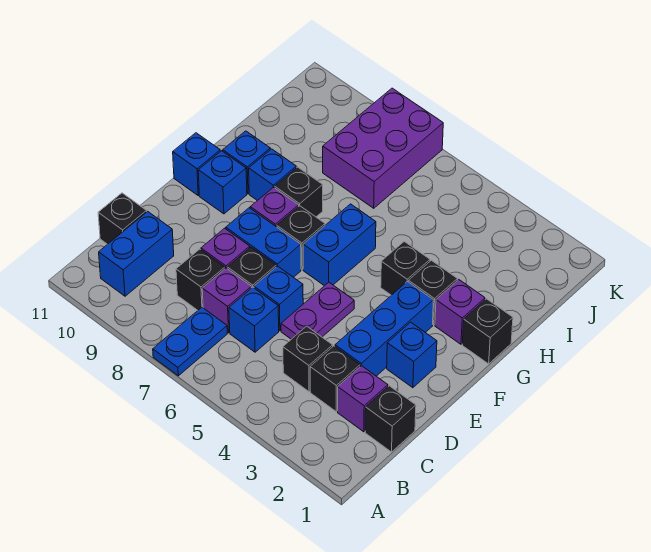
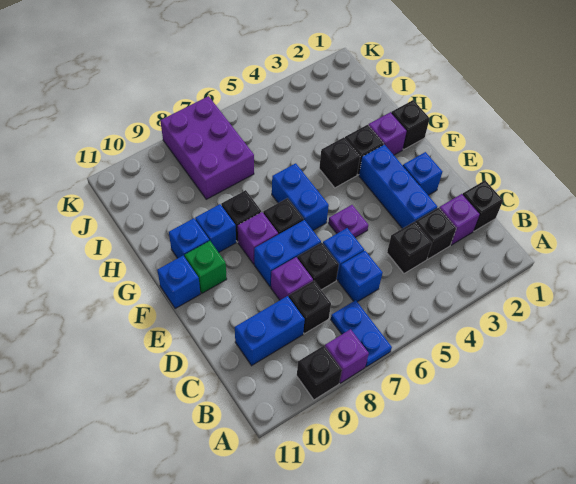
blue 1x2 brick [99,212,174,296] -> blue 1x2 brick turned to [235,296,305,366]
purple 1x1 brick [202,268,252,333] -> purple 1x1 brick moved to [325,329,369,383]
black 1x1 brick [98,193,147,244] -> black 1x1 brick moved to [297,346,342,400]
purple 1x2 plate [281,282,354,339] -> purple 1x1 plate [329,205,368,238]
blue 1x1 brick [198,151,247,214] -> green 1x1 brick [185,241,227,293]

